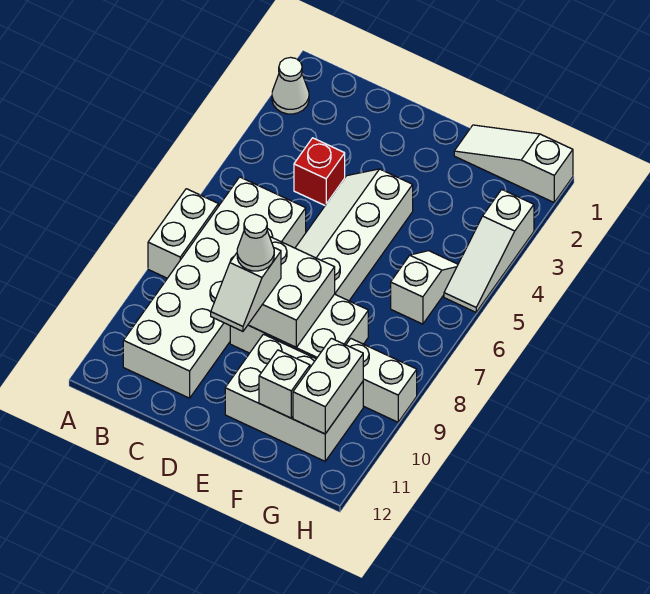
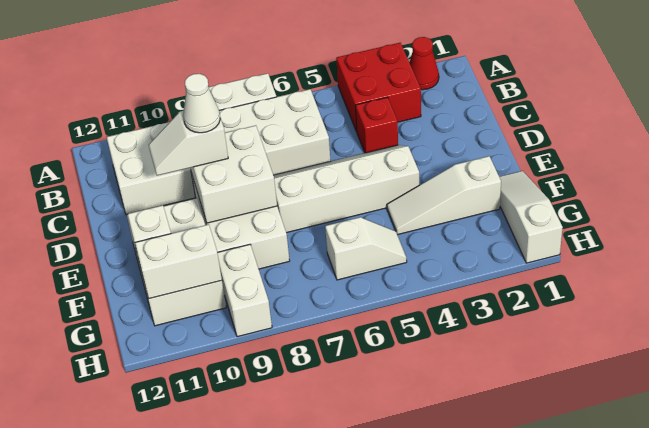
white 1x1 cone [272,57,309,114] -> red 1x1 cone [410,37,439,90]
none -> red 2x2 brick [336,43,421,132]
white 1x3 slope [444,190,534,312] -> white 1x3 slope moved to [387,156,501,235]

